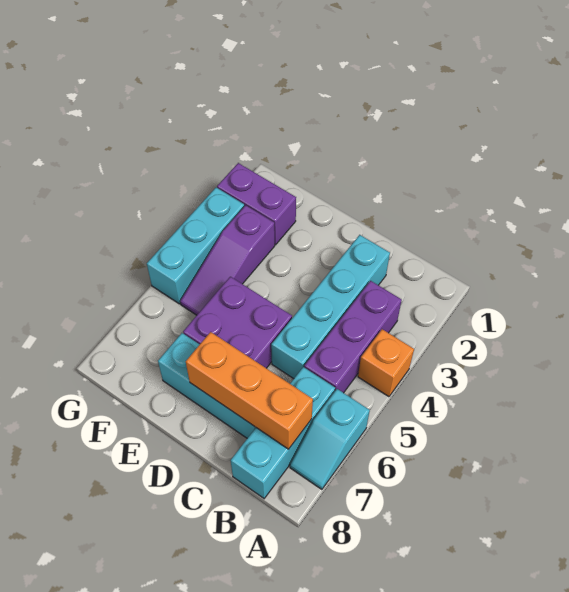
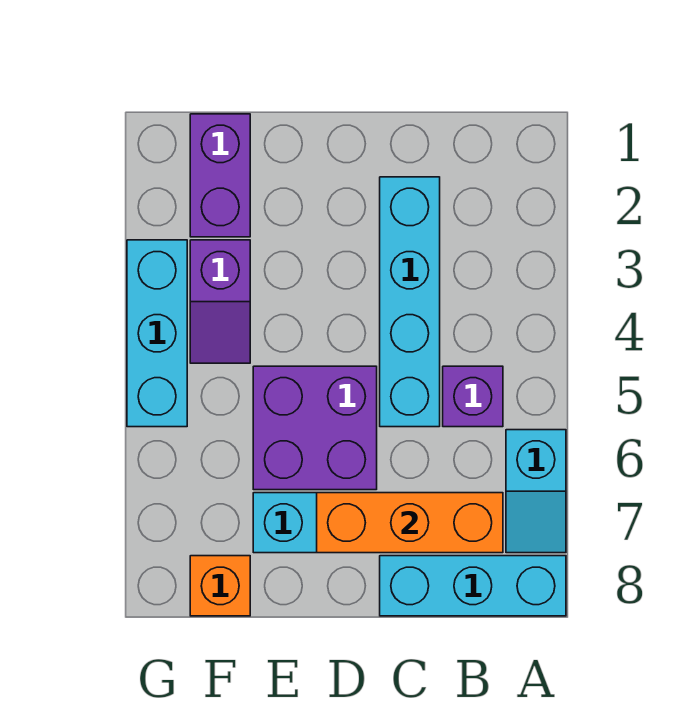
orange 1x1 brick [358,329,414,397] -> orange 1x1 brick moved to [190,556,250,616]
purple 1x3 brick [304,281,402,393] -> purple 1x1 brick [443,366,503,427]
cyan 1x3 brick [231,367,335,498] -> cyan 1x3 brick turned to [380,556,566,616]
purple 1x2 brick [217,163,296,245] -> purple 1x2 brick turned to [190,114,250,237]
purple 1x3 slope [180,205,275,315] -> purple 1x2 slope [190,240,250,363]

